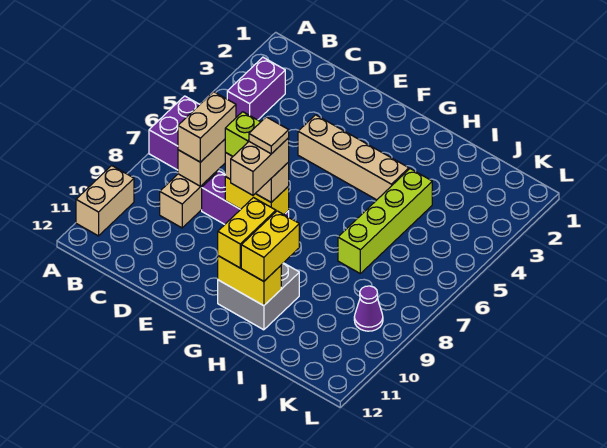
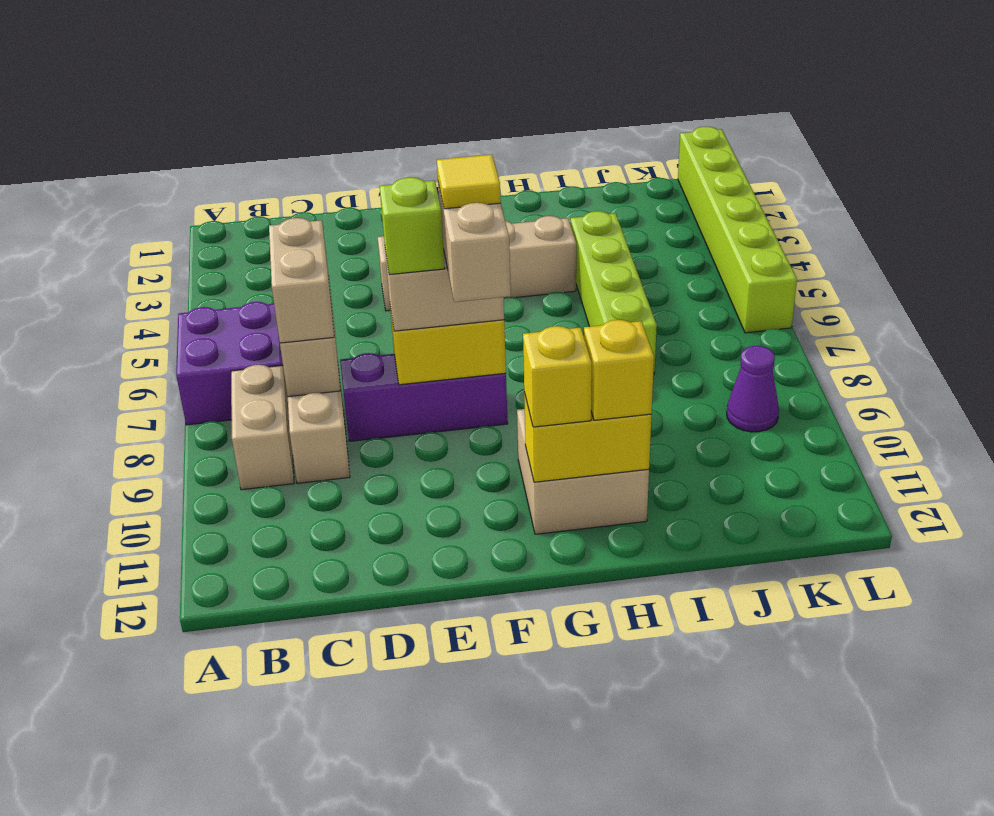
tan 1x2 brick [76,166,134,236] -> tan 1x2 brick moved to [231,365,294,490]
purple 1x2 brick [227,57,285,120] -> none
tan 1x1 tile [249,117,289,154] -> yellow 1x1 tile [437,154,501,209]
grey 2x2 brick [218,263,299,330] -> tan 2x2 brick [517,409,649,534]
yellow 1x2 brick [218,198,276,268] -> yellow 1x1 brick [523,326,592,427]
yellow 1x2 brick [241,211,299,281] -> yellow 1x1 brick [584,320,654,420]
none -> lime 1x6 brick [678,127,797,333]

